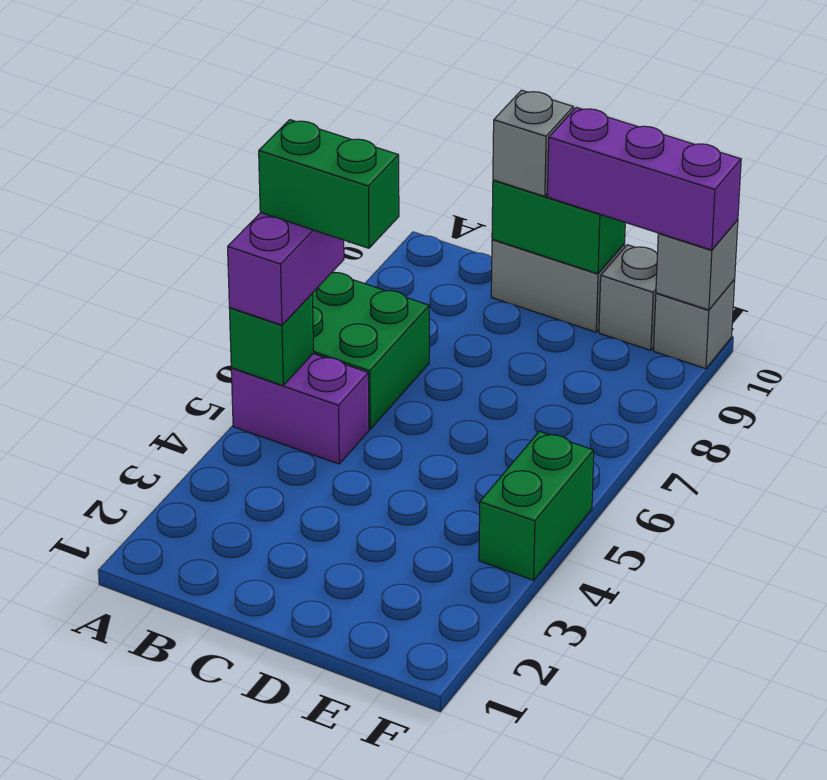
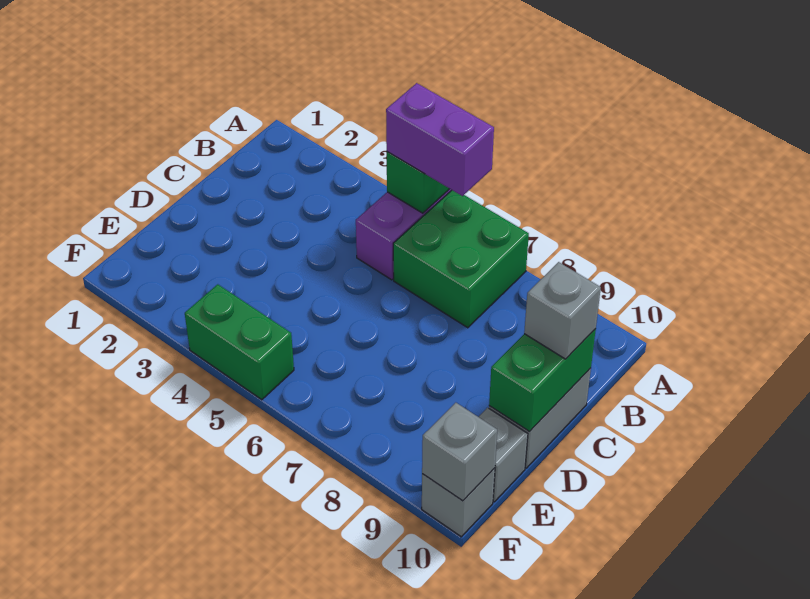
green 1x2 brick [259,120,399,248] -> none
purple 1x3 brick [547,107,741,250] -> none

